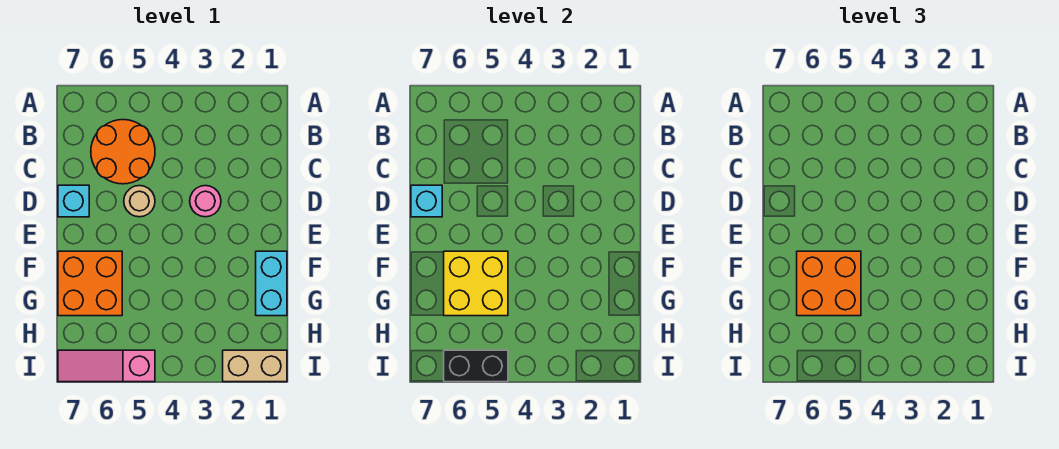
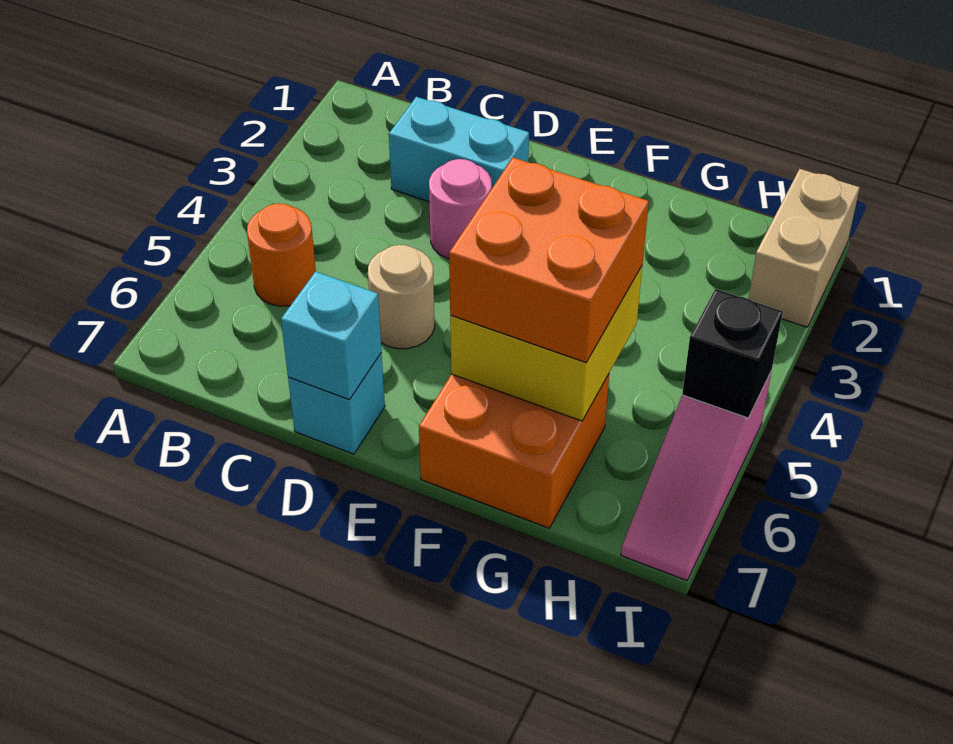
orange 2x2 round brick [91,120,155,184] -> orange 1x1 round brick [247,203,316,306]
cyan 1x2 brick [256,251,287,316] -> cyan 1x2 brick moved to [389,97,529,202]
black 1x2 brick [444,350,508,382] -> black 1x1 brick [682,289,783,418]

